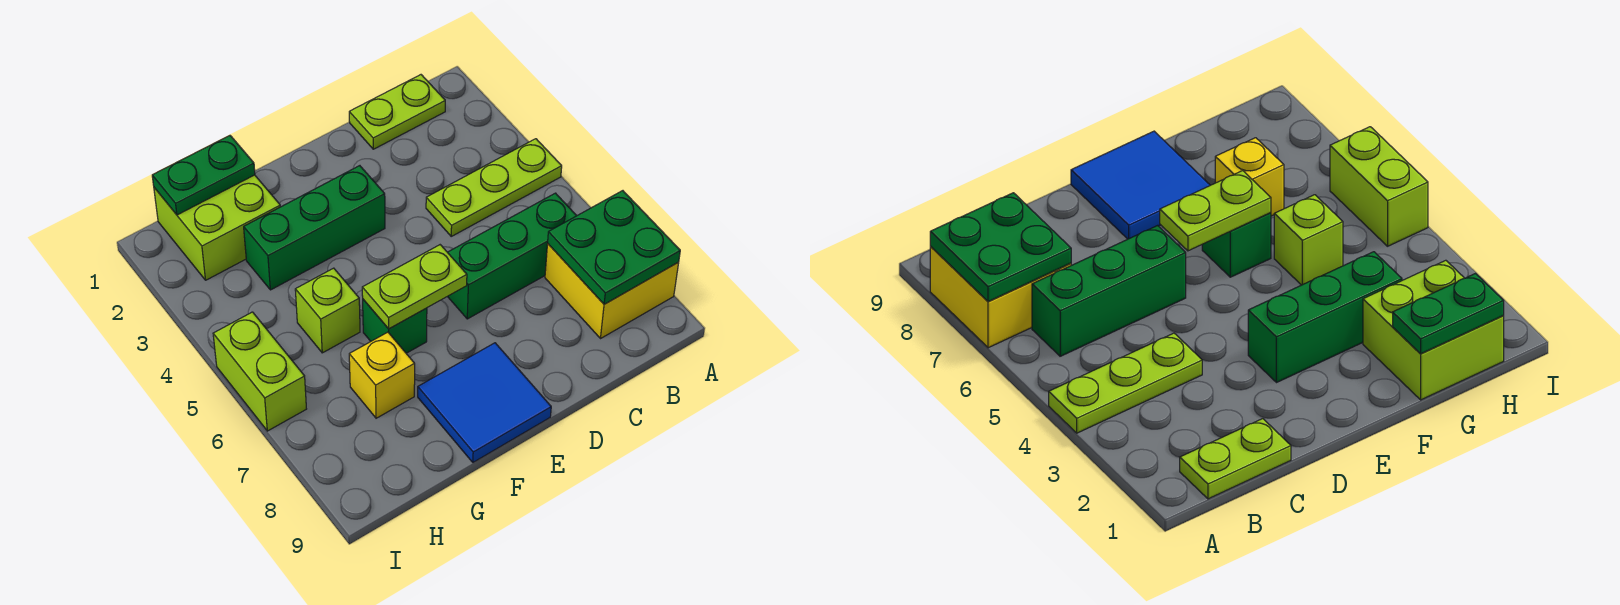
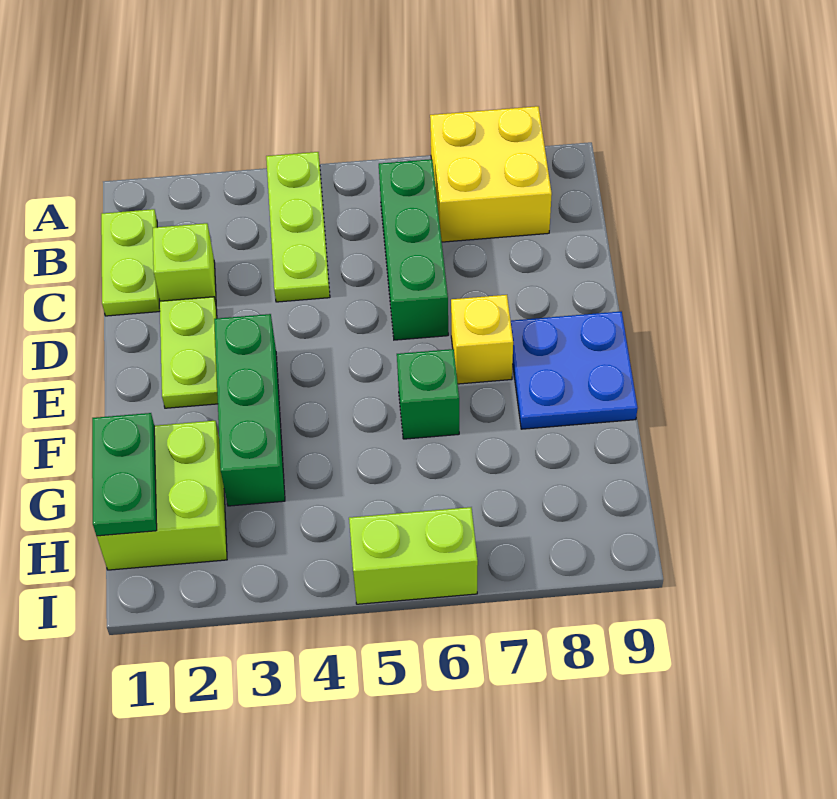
green 2x2 plate [548,191,680,304] -> none
lime 1x2 plate [362,245,467,329] -> lime 1x2 plate moved to [160,297,218,408]
blue 2x2 tile [418,343,551,462] -> blue 2x2 plate [511,312,638,429]
lime 1x1 brick [295,268,360,353] -> lime 1x1 brick moved to [153,223,216,303]
yellow 1x1 brick [349,332,415,418] -> yellow 1x1 brick moved to [451,295,513,384]

